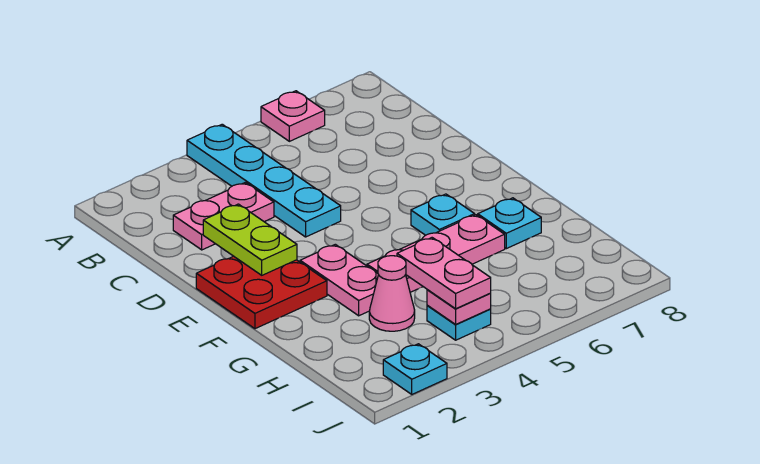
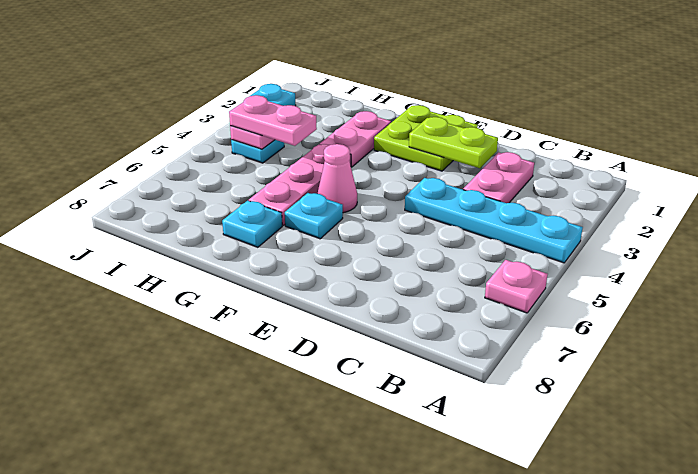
red 2x2 plate [196,256,327,329] -> lime 2x2 plate [374,105,478,171]
pink 1x2 plate [300,244,378,316] -> pink 1x2 plate turned to [320,111,391,167]
pink 1x1 cone [369,256,415,331] -> pink 1x1 cone moved to [317,144,357,213]

